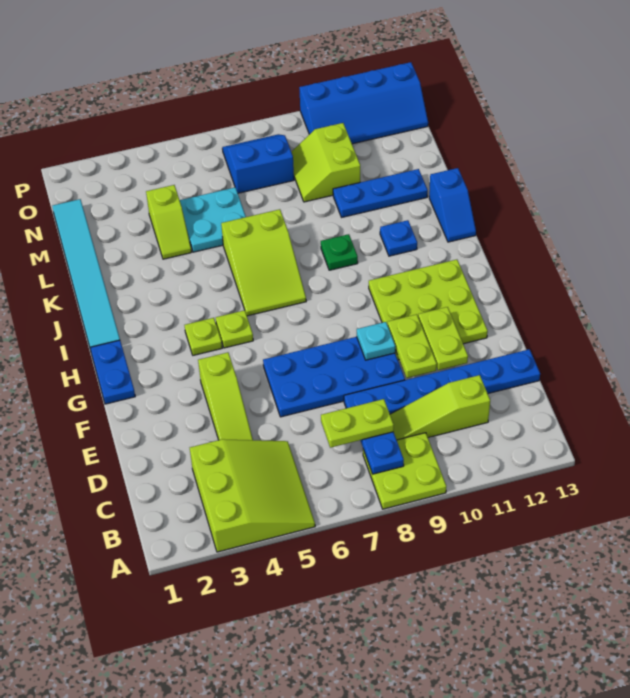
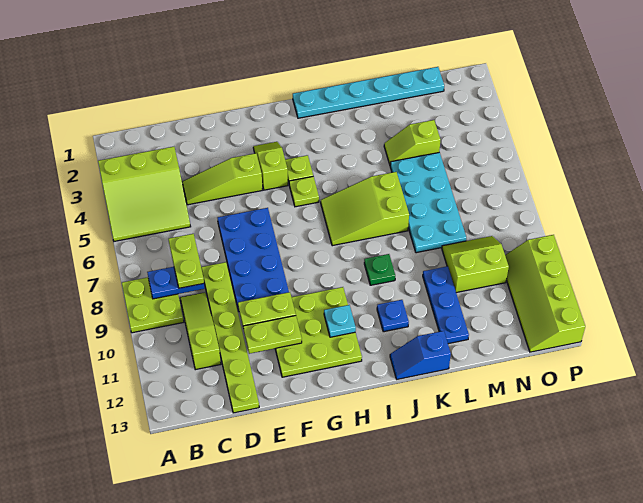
blue 1x6 plate [344,349,540,414] -> lime 1x6 plate [201,262,259,413]
cyan 1x1 plate [357,322,395,360] -> cyan 1x1 plate moved to [324,305,356,337]
blue 1x2 plate [90,340,135,404] -> none
none -> lime 1x2 slope [253,142,288,190]
cyan 1x6 tile [52,199,120,347] -> cyan 1x6 plate [293,67,444,118]
cyan 2x2 plate [180,188,246,252] -> cyan 2x4 plate [390,152,466,253]
blue 2x2 slope [222,134,294,193] -> none
blue 2x4 slope [299,62,428,144] -> lime 2x4 slope [505,235,585,352]

